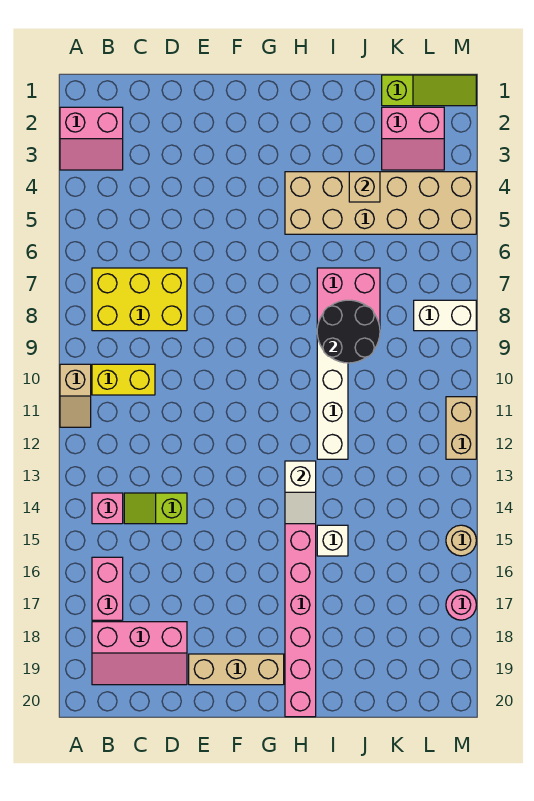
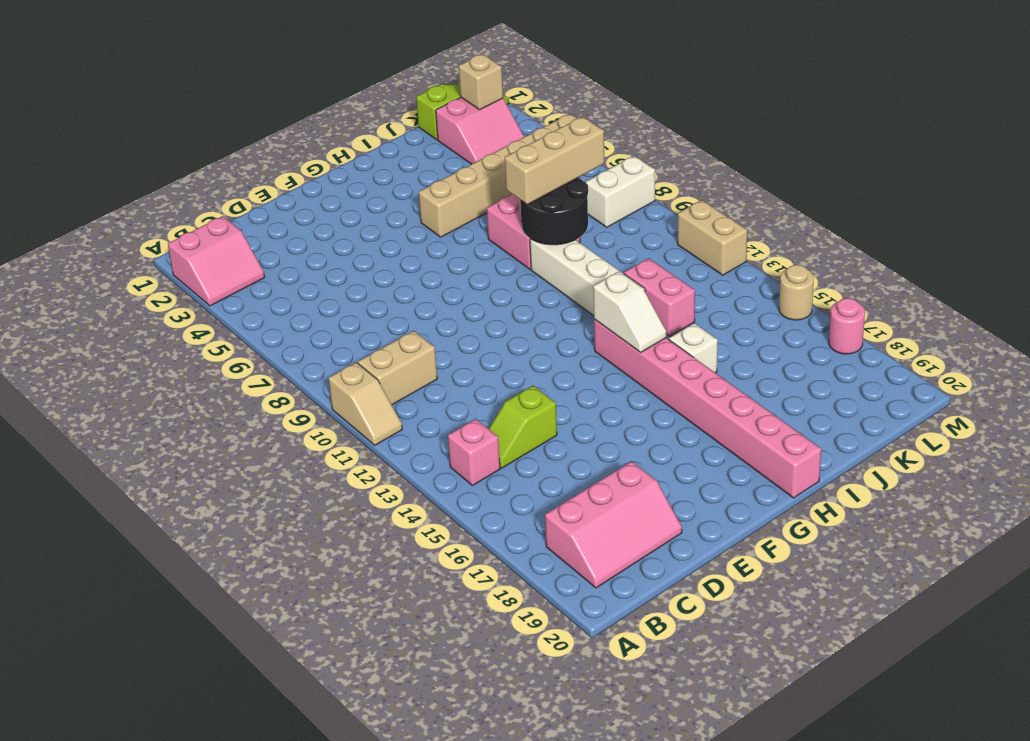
yellow 2x3 brick [92,268,187,331] -> none
yellow 1x2 brick [92,364,155,395] -> tan 1x2 brick [358,331,437,405]
pink 1x2 brick [92,557,123,620] -> pink 1x2 brick moved to [624,258,695,336]
tan 1x3 brick [189,654,284,685] -> tan 1x3 brick moved to [505,117,604,204]
tan 2x6 brick [285,172,476,234] -> tan 1x6 brick [419,114,577,237]
tan 1x1 brick [349,172,380,202] -> tan 1x1 brick moved to [459,54,503,110]

